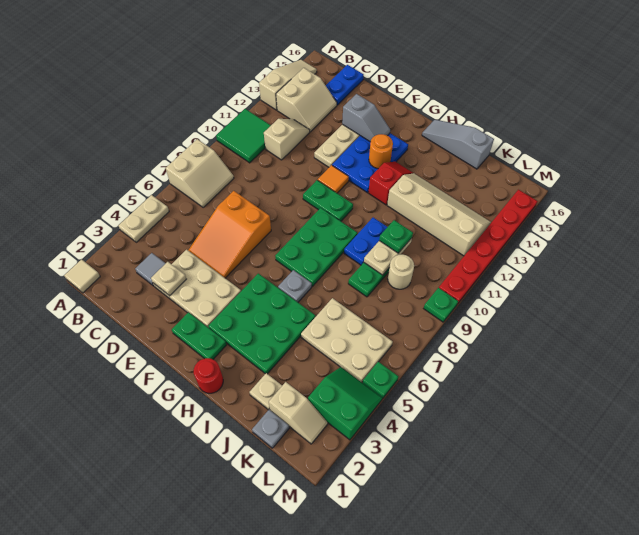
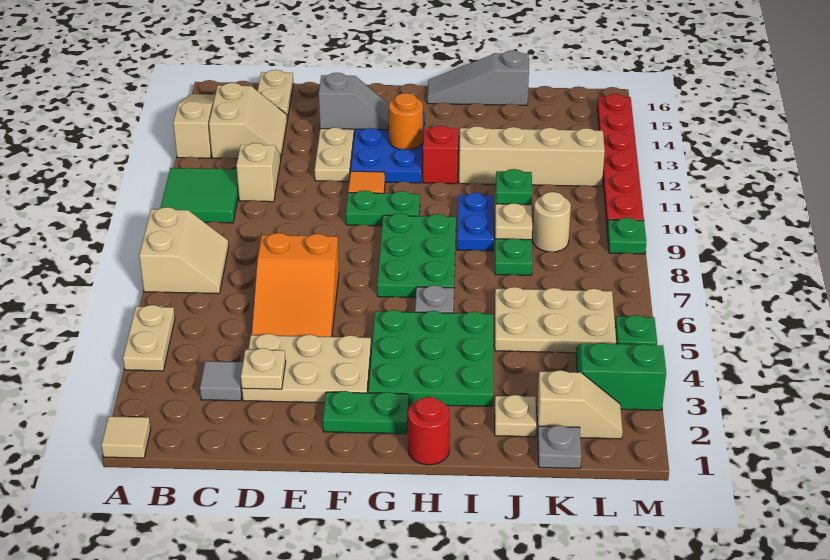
blue 1x2 plate [326,65,363,105] -> tan 1x2 plate [258,70,293,119]

